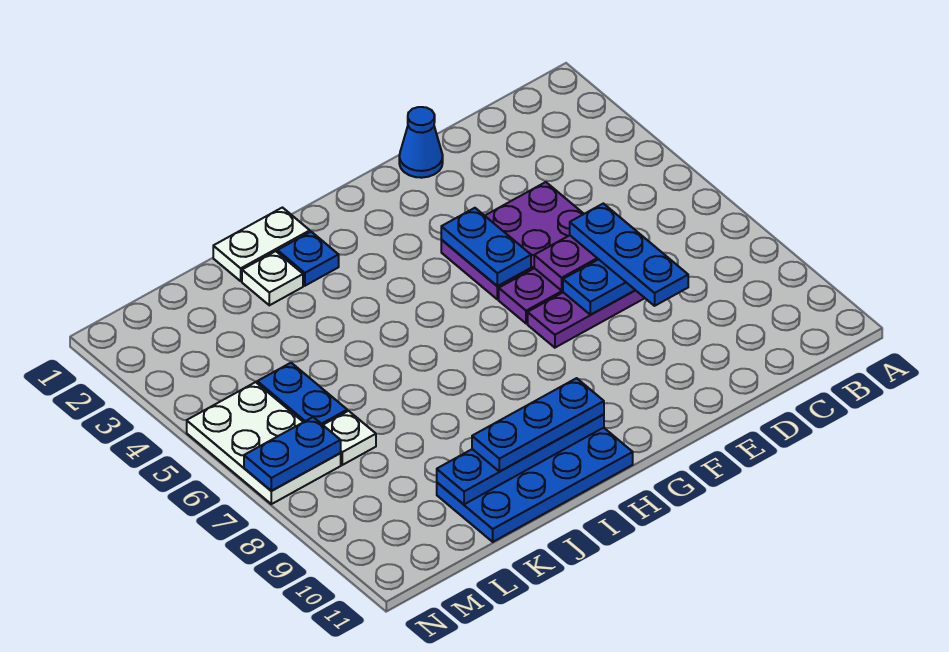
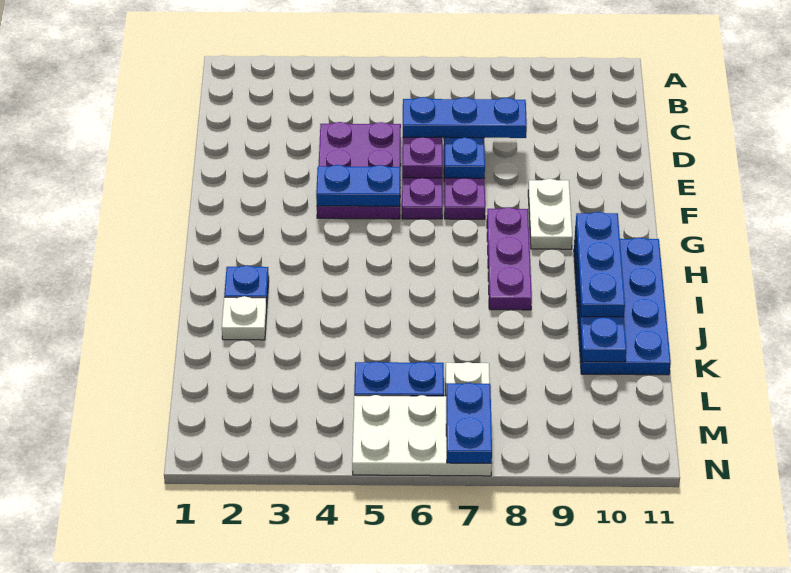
blue 1x1 cone [399,107,443,178] -> none
none -> purple 1x3 plate [487,207,532,310]
white 1x2 plate [213,208,310,281] -> white 1x2 plate moved to [528,179,572,249]

